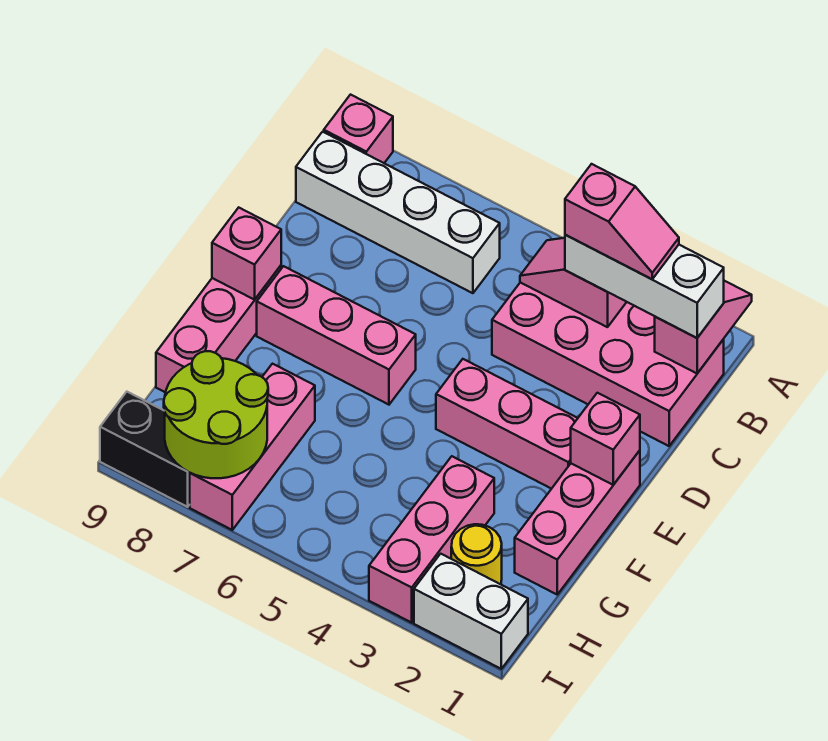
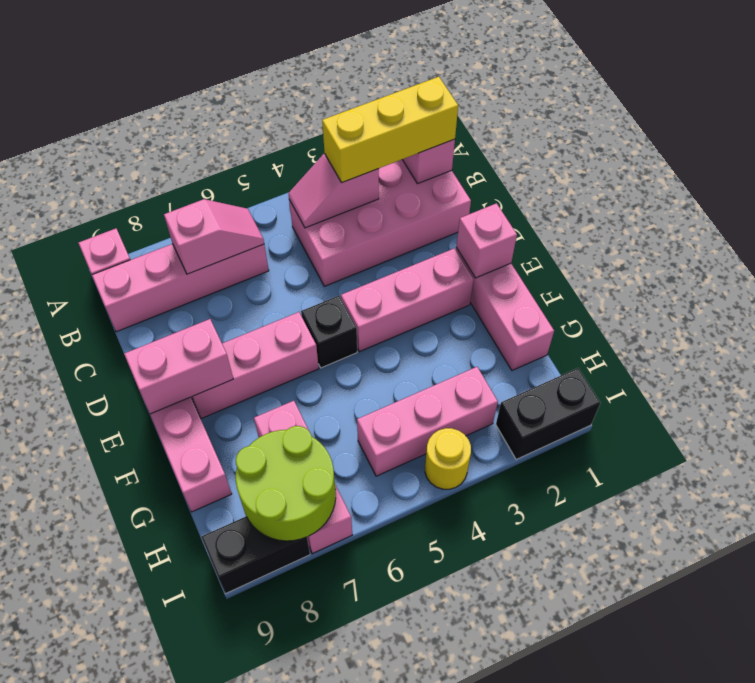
white 1x3 brick [565,235,724,338] -> yellow 1x3 brick [322,77,458,183]
pink 1x2 slope [565,164,679,279] -> pink 1x2 slope moved to [164,199,264,274]
white 1x4 brick [296,132,500,293] -> pink 1x4 brick [92,244,269,332]
none -> black 1x1 brick [301,296,357,368]
pink 1x1 brick [212,208,281,300] -> pink 1x2 brick [124,319,233,414]
pink 1x3 brick [369,456,494,623] -> pink 1x3 brick turned to [357,367,498,476]
yellow 1x1 round brick [451,524,502,584] -> yellow 1x1 round brick moved to [425,428,471,489]
white 1x2 brick [414,554,528,669] -> black 1x2 brick [496,368,600,459]

